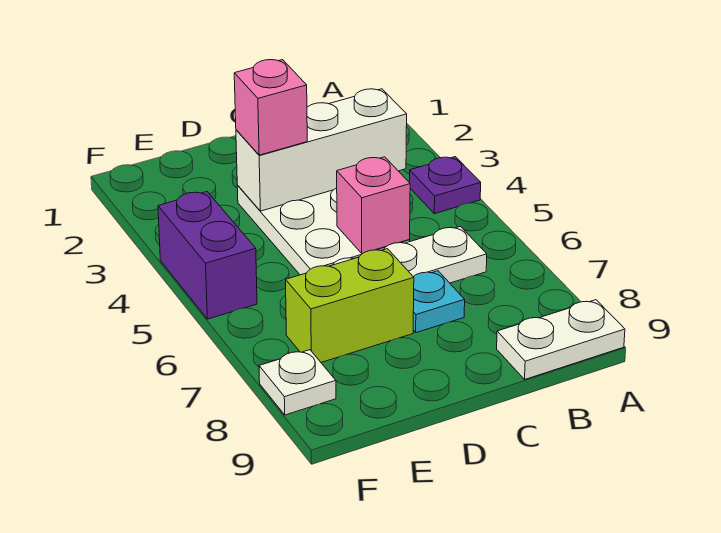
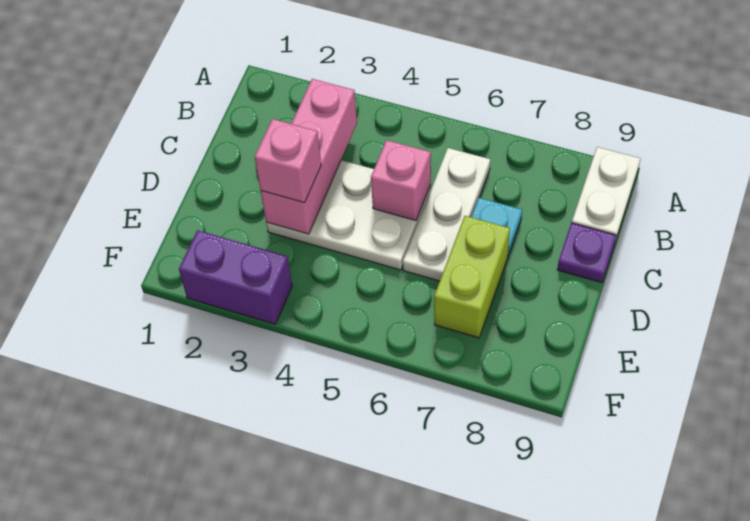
purple 1x1 plate [409,157,481,214] -> purple 1x1 plate moved to [557,223,616,283]
white 1x3 brick [236,89,407,211] -> pink 1x3 brick [261,79,357,234]
purple 1x2 brick [158,192,257,319] -> purple 1x2 brick moved to [179,230,292,324]
white 1x1 plate [259,350,336,415] -> none

